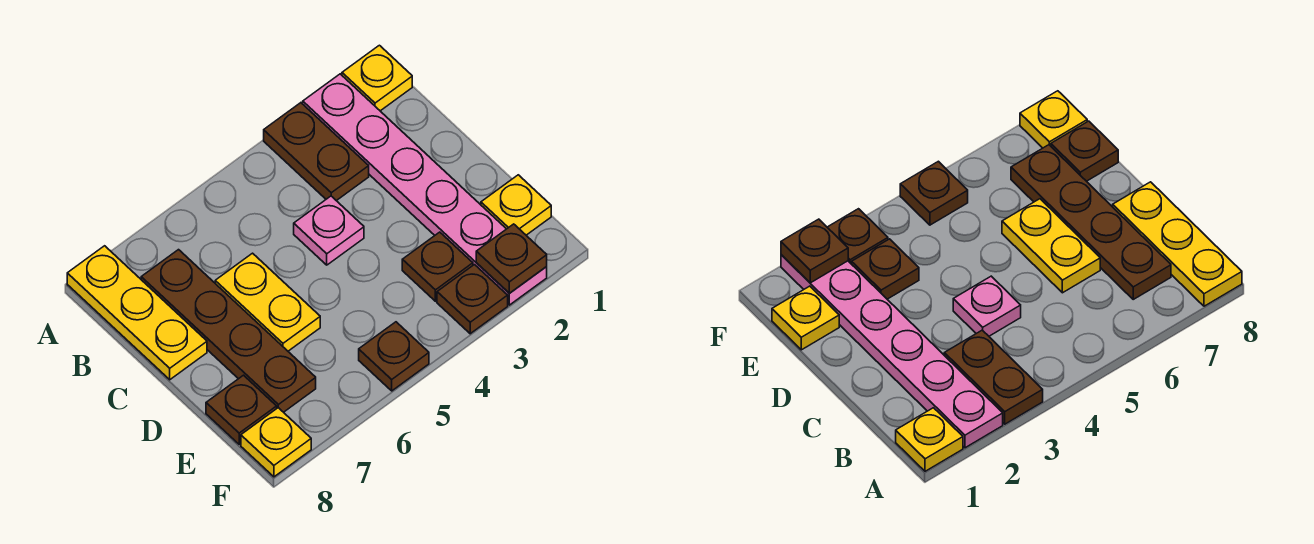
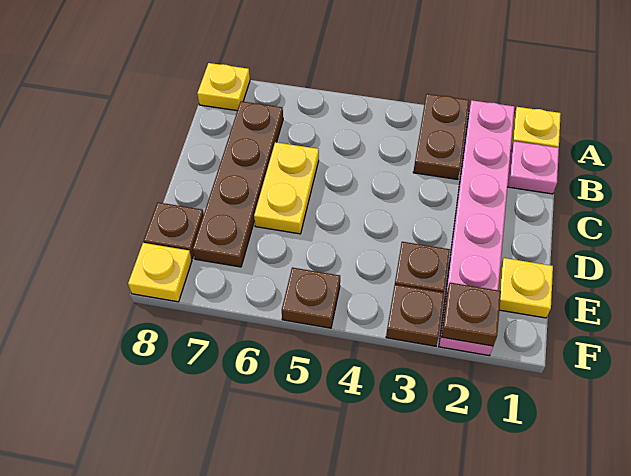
yellow 1x3 plate [67,246,207,380] -> yellow 1x1 plate [197,63,250,111]
pink 1x1 plate [294,196,364,265] -> pink 1x1 plate moved to [508,141,559,194]

